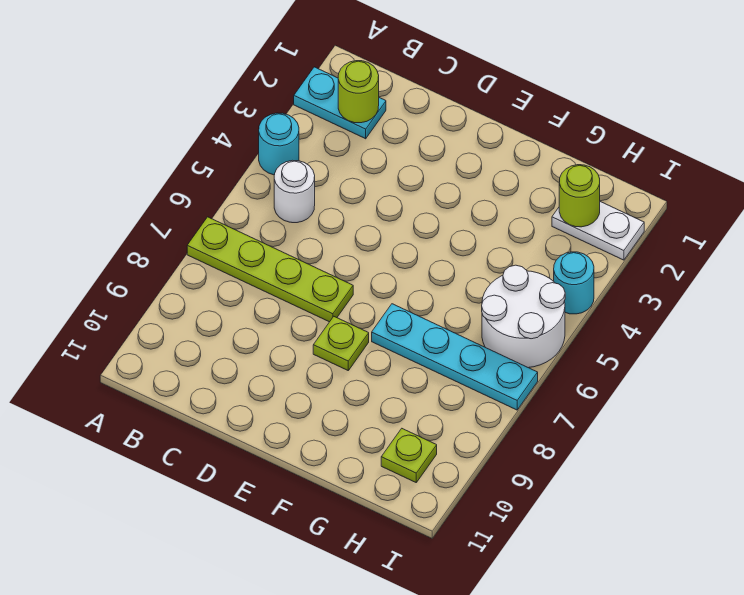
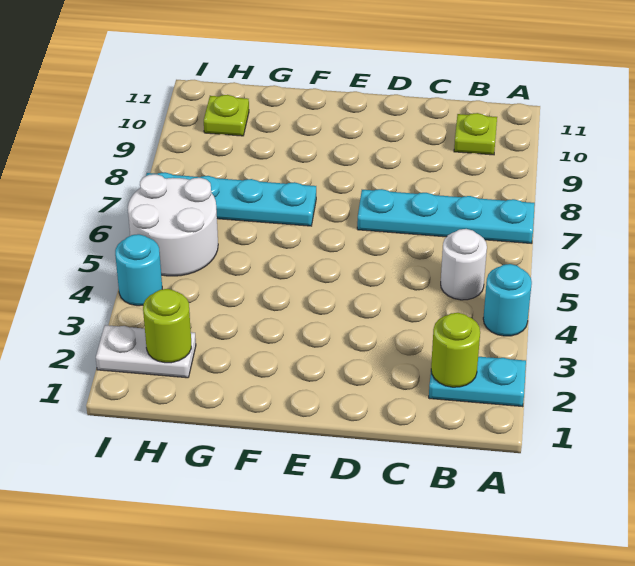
lime 1x4 plate [187,217,353,322] -> cyan 1x4 plate [357,189,535,244]
lime 1x1 plate [313,317,369,370] -> lime 1x1 plate moved to [454,113,497,155]

